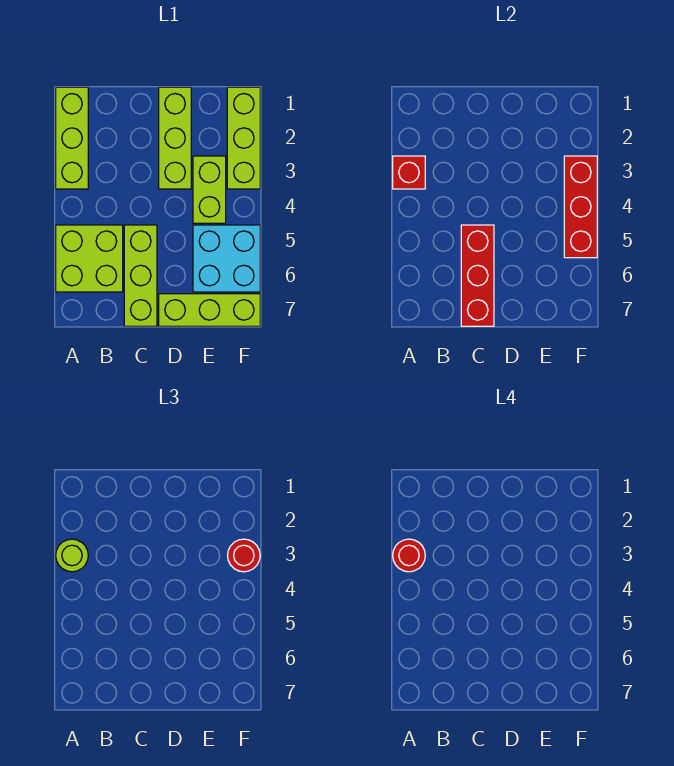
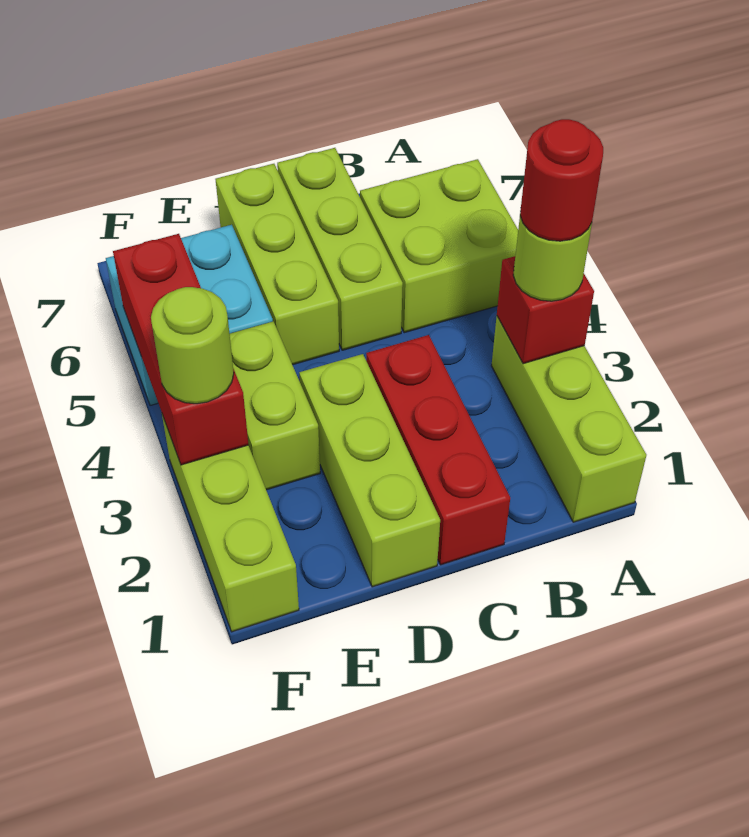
red 1x3 brick [461,225,494,326] -> red 1x3 brick moved to [366,335,510,565]
lime 1x3 brick [159,294,260,326] -> lime 1x3 brick turned to [216,164,339,365]
red 1x1 round brick [228,539,260,572] -> lime 1x1 round brick [151,287,234,404]

